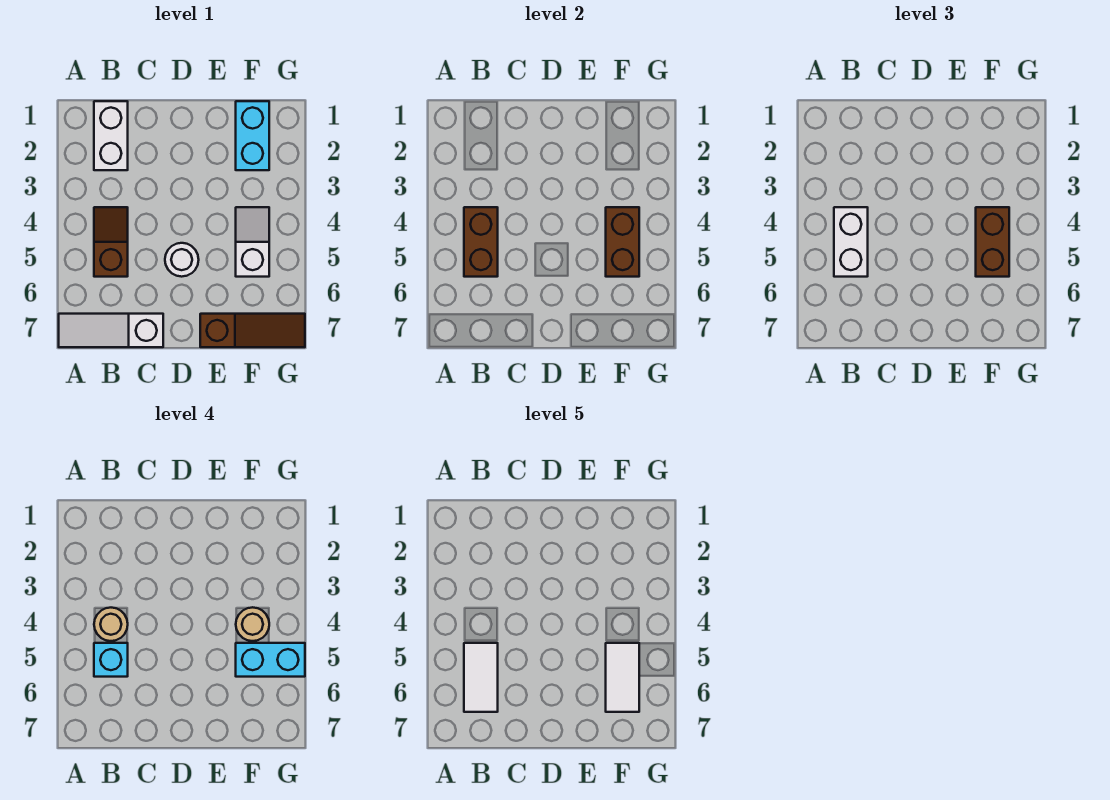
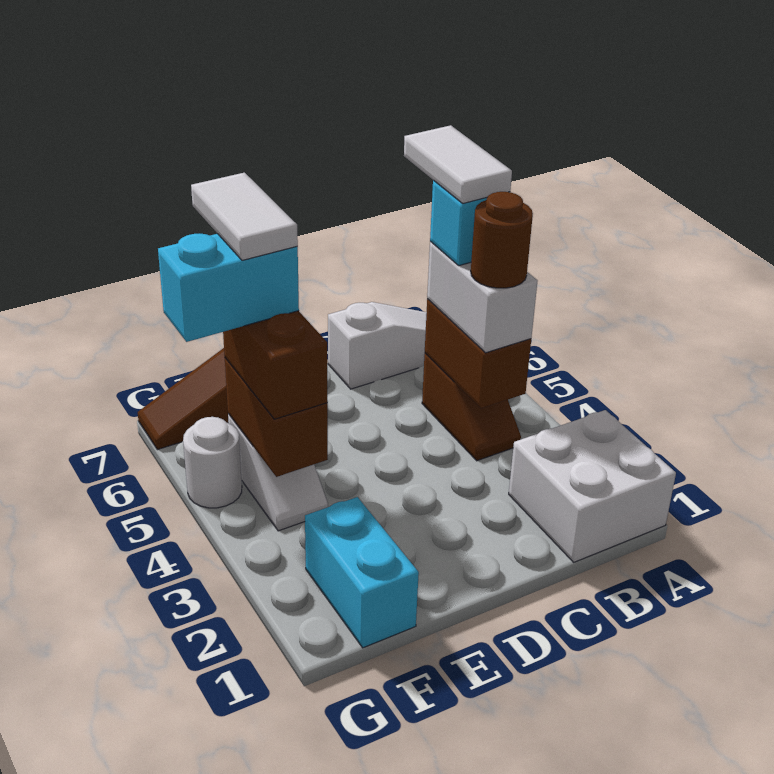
white 1x2 brick [94,101,128,170] -> white 2x2 brick [509,410,676,562]
tan 1x1 round brick [94,608,128,641] -> brown 1x1 round brick [471,192,533,288]
white 1x1 round brick [165,243,199,277] -> white 1x1 round brick moved to [183,417,242,508]
tan 1x1 round brick [236,607,269,641] -> none

